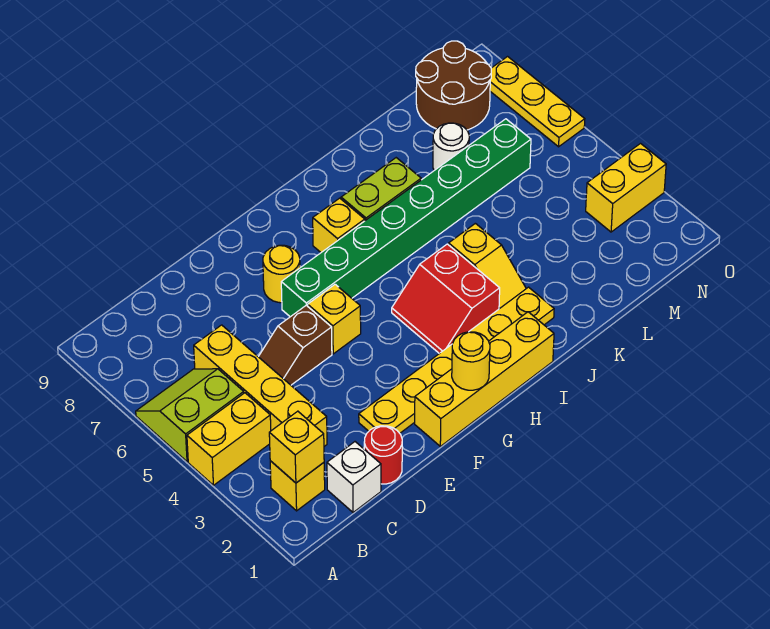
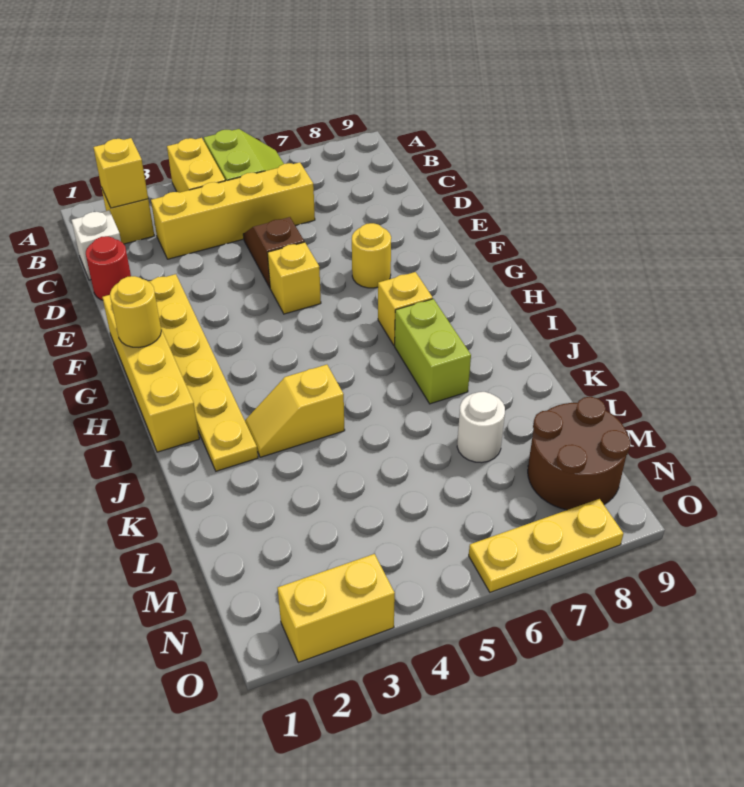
green 1x8 brick [281,119,531,317] -> none
red 2x2 slope [392,244,500,353] -> none
yellow 1x2 brick [586,144,666,232] -> yellow 1x2 brick turned to [278,554,395,662]

